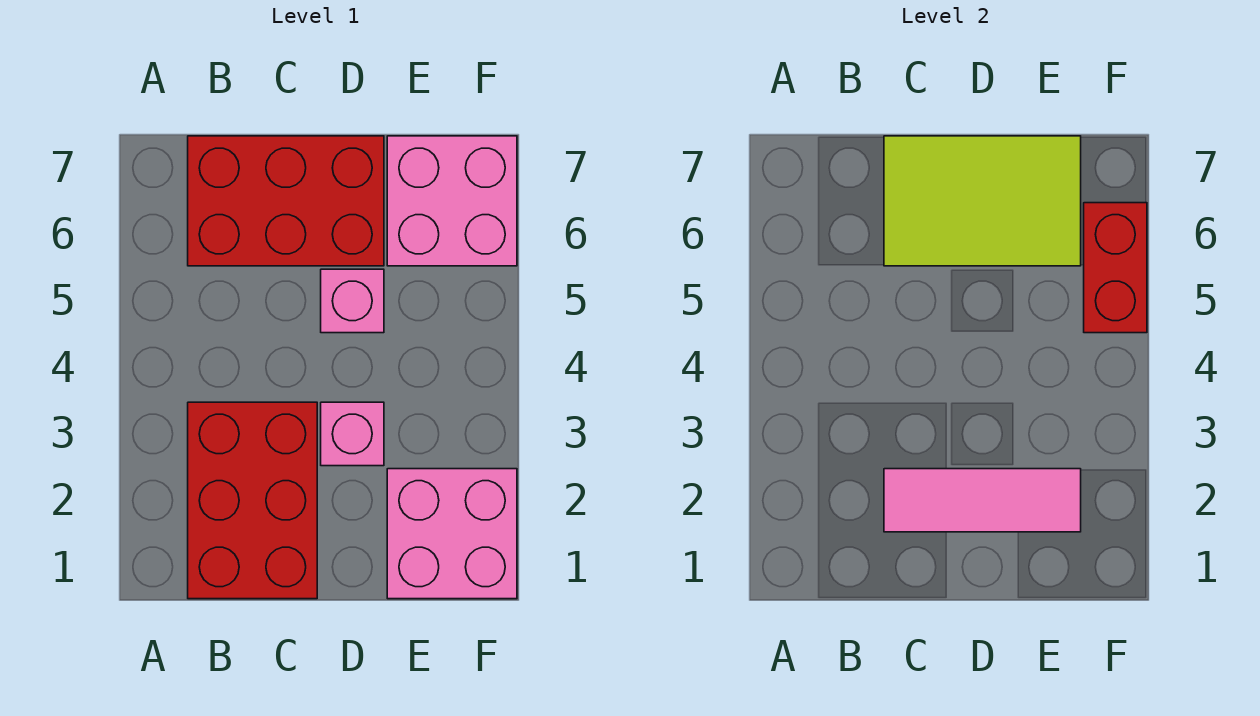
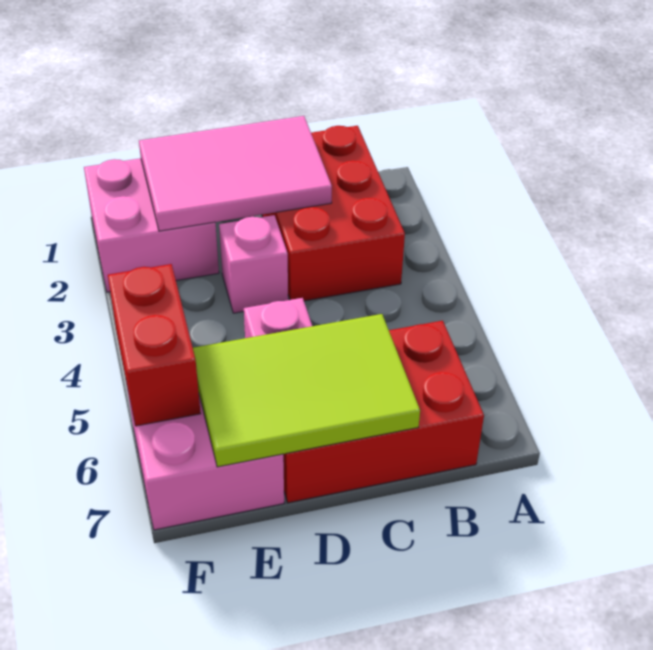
pink 1x3 tile [884,469,1081,532] -> pink 2x3 tile [139,116,332,231]

